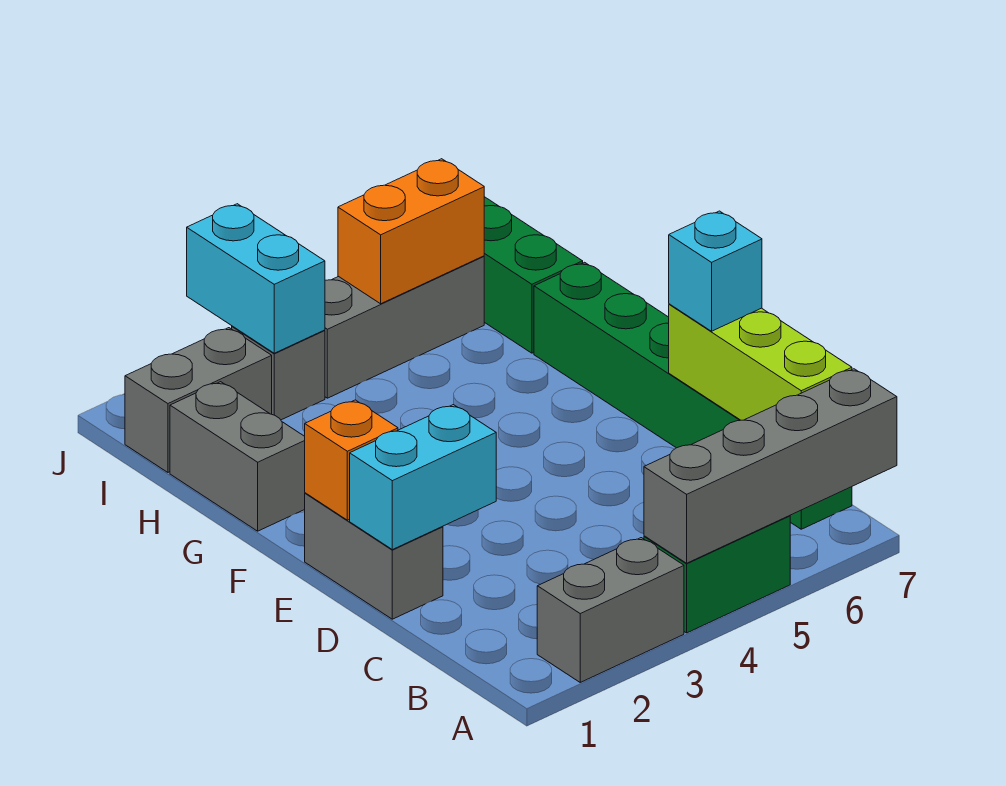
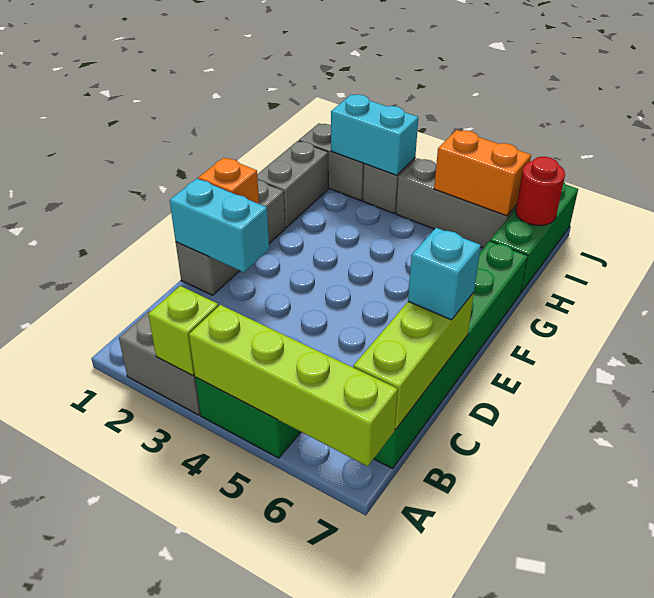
none -> lime 1x1 brick [148,286,218,376]
grey 1x4 brick [644,369,897,563] -> lime 1x4 brick [189,305,398,466]
grey 1x2 brick [305,493,443,619] -> grey 1x3 brick [176,180,285,295]
cyan 1x2 brick [187,204,325,353] -> cyan 1x2 brick turned to [331,94,418,175]
none -> red 1x1 round brick [516,157,565,226]

